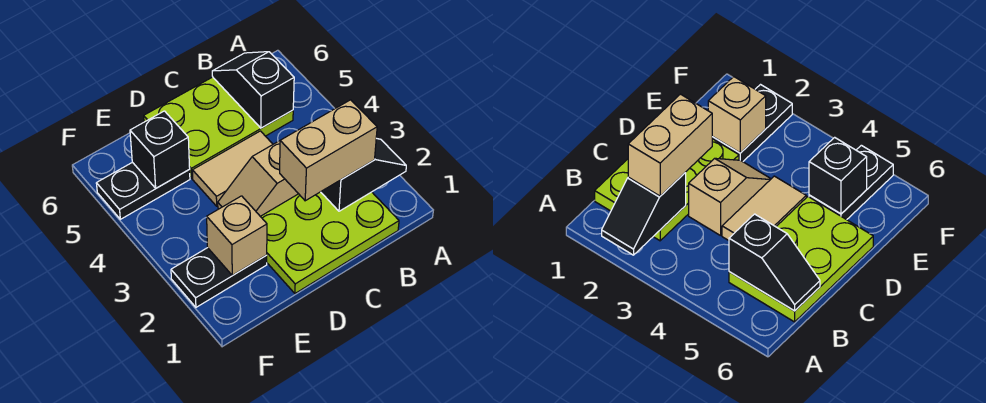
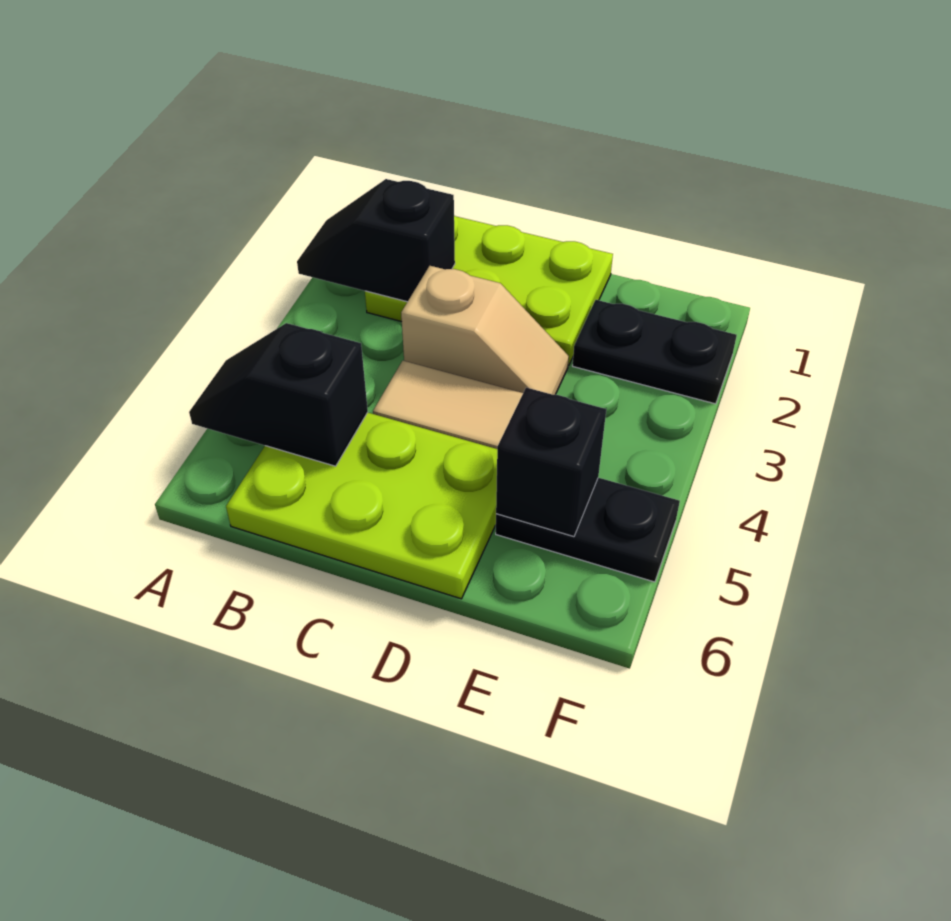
tan 1x2 brick [280,100,377,201] -> none
black 1x2 slope [212,52,294,128] -> black 1x2 slope turned to [189,323,368,466]
tan 1x1 brick [207,196,267,276] -> none

